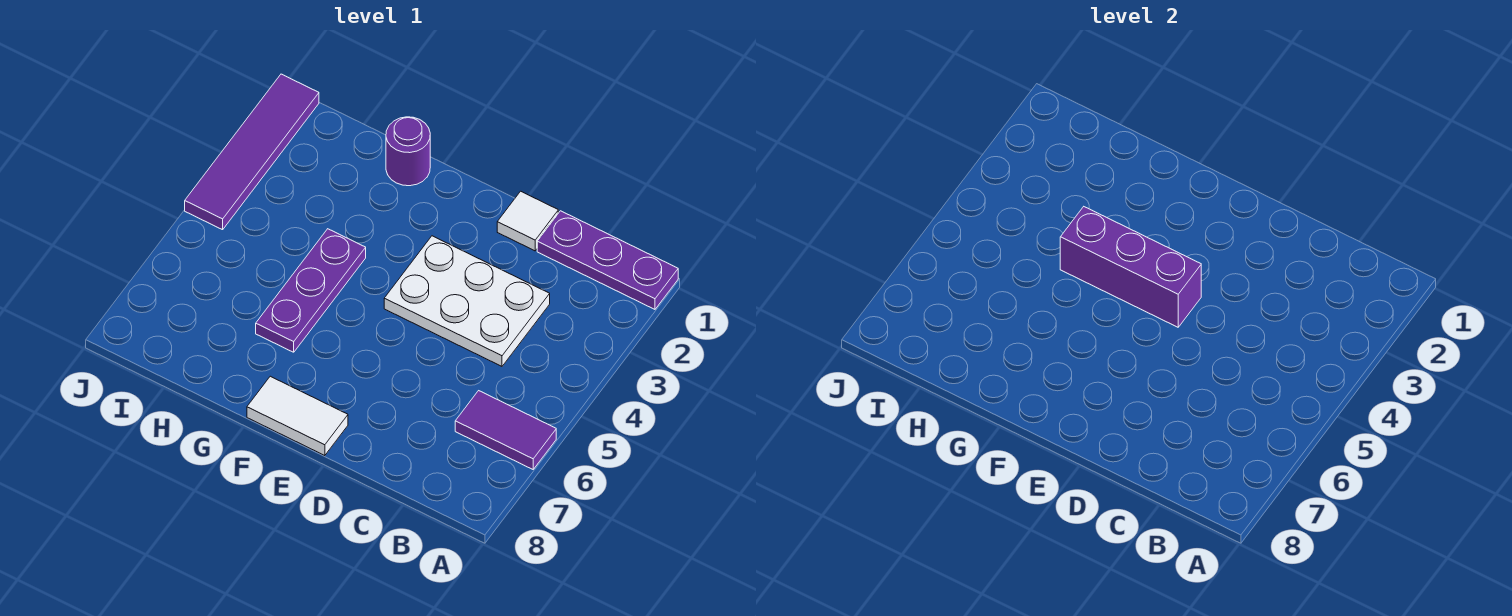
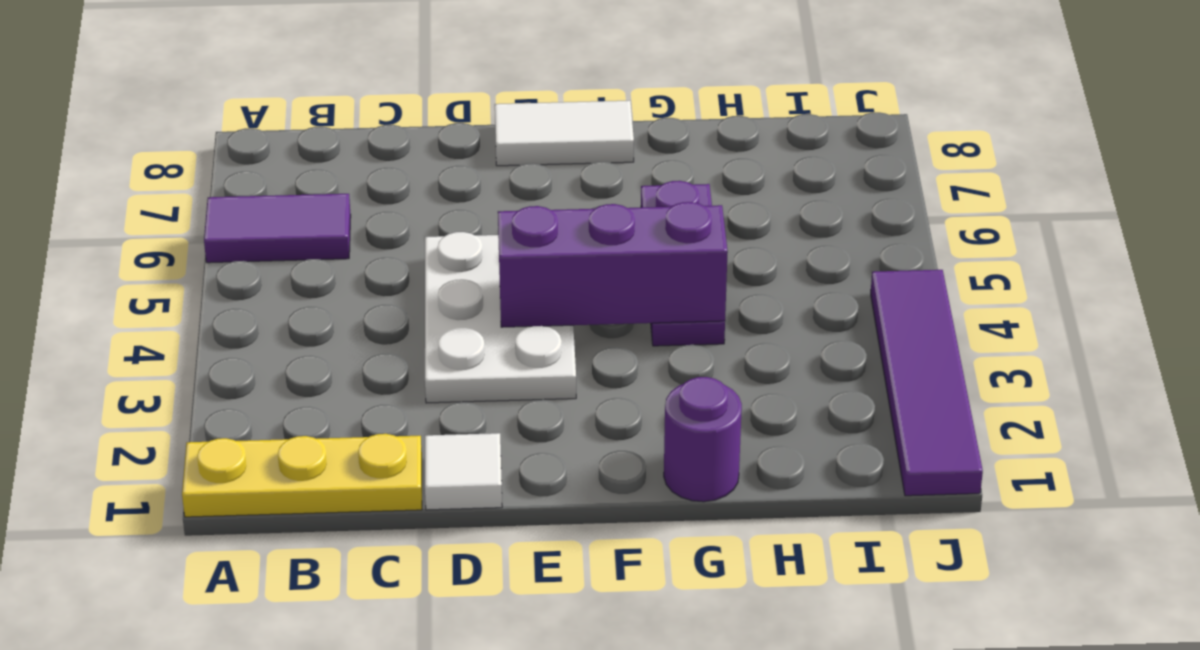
purple 1x3 plate [537,211,678,309] -> yellow 1x3 plate [182,434,422,517]
white 2x3 plate [384,236,550,366] -> white 2x3 plate turned to [425,232,576,403]

